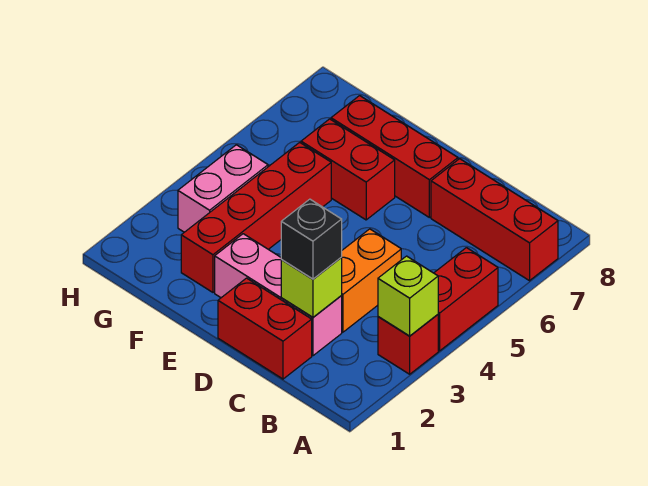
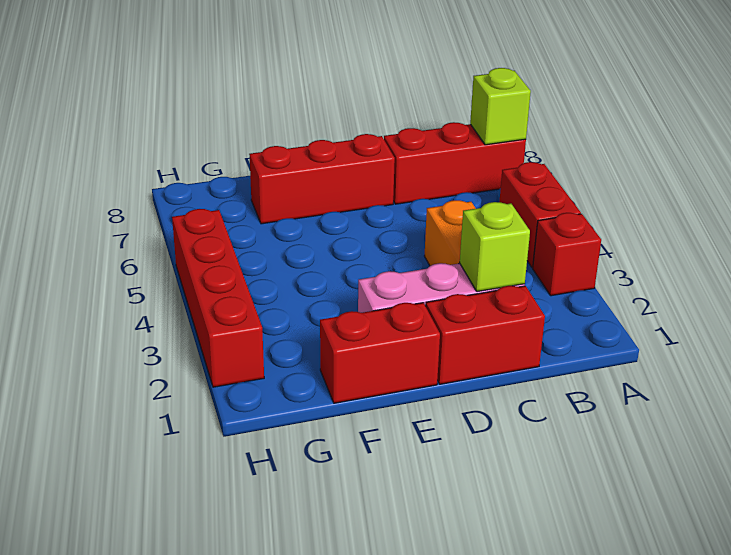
lime 1x1 brick [378,256,438,336] -> lime 1x1 brick moved to [470,68,531,145]
black 1x1 brick [281,199,342,279] -> none
red 1x2 brick [301,119,395,220] -> red 1x2 brick moved to [320,303,440,403]
red 1x4 brick [181,142,331,292] -> red 1x4 brick moved to [172,209,264,387]
pink 1x2 brick [178,145,268,232] -> none

